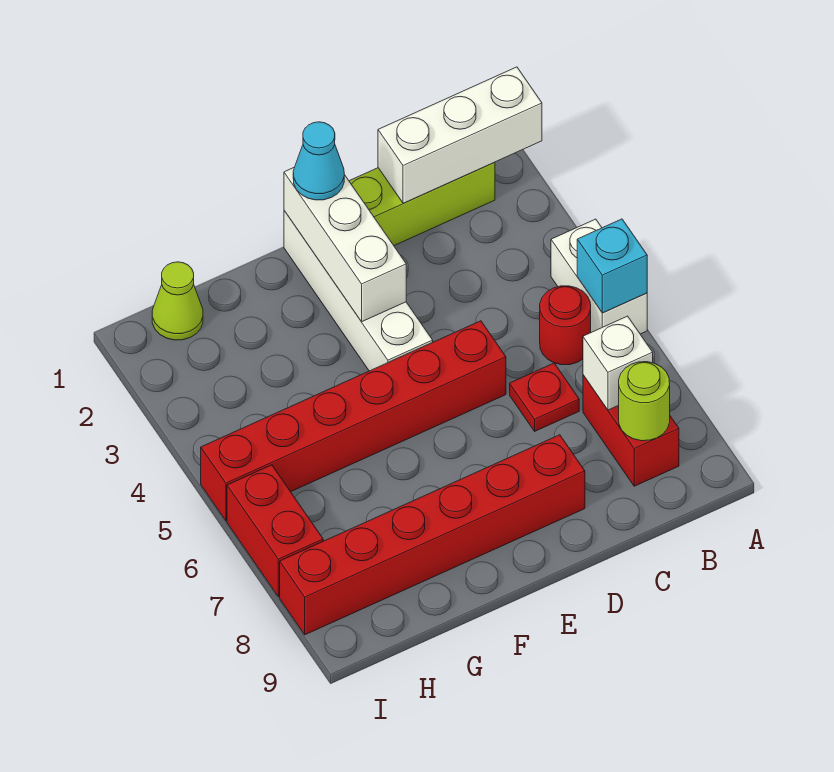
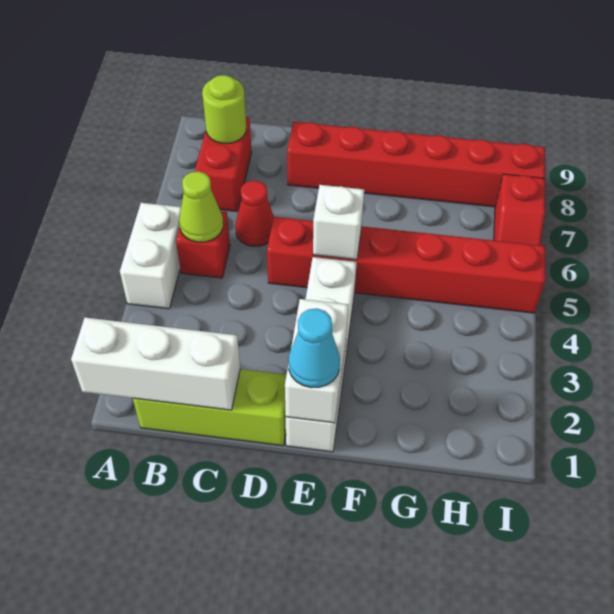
cyan 1x1 brick [577,219,647,313] -> none
red 1x1 round brick [540,286,591,365] -> red 1x1 brick [176,211,230,278]
white 1x1 brick [583,316,653,410] -> white 1x1 brick moved to [313,185,364,260]
red 1x1 plate [510,363,579,431] -> red 1x1 cone [235,181,274,246]
white 1x3 brick [284,168,406,322] -> white 1x2 brick [285,299,348,423]
lime 1x1 cone [152,262,203,340] -> lime 1x1 cone moved to [179,172,223,242]
red 1x2 brick [227,465,323,597] -> red 1x2 slope [494,174,545,245]

